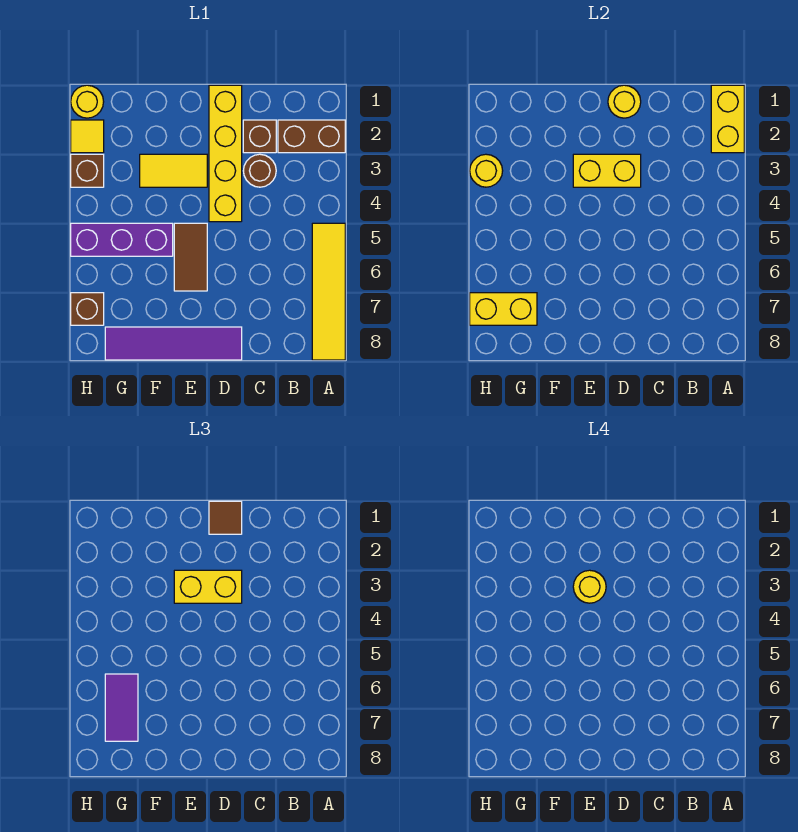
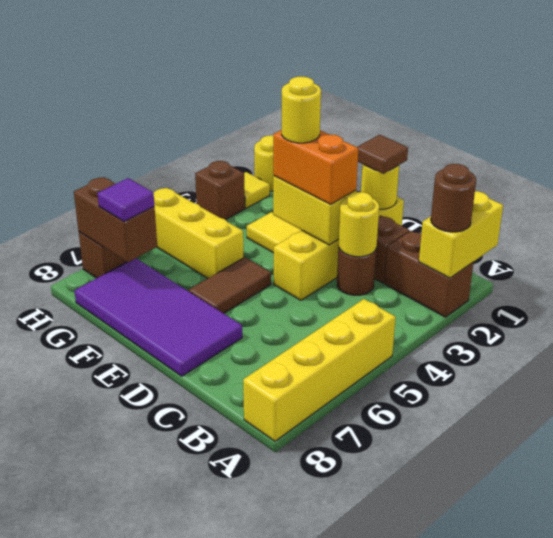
none -> brown 1x1 round brick [431,164,476,232]
yellow 1x4 tile [312,223,345,360] -> yellow 1x4 brick [243,299,396,441]
yellow 1x2 brick [174,570,242,603] -> orange 1x2 brick [273,130,358,205]
purple 1x4 tile [105,327,242,360] -> purple 2x4 tile [75,258,242,376]
purple 1x3 brick [71,223,173,256] -> yellow 1x3 brick [154,188,244,278]
purple 1x2 tile [105,674,138,741] -> purple 1x1 tile [98,178,154,221]
yellow 1x2 brick [470,293,537,325] -> brown 1x2 brick [74,177,157,262]
yellow 1x1 round brick [470,154,503,187] -> yellow 1x1 round brick moved to [338,192,379,257]

